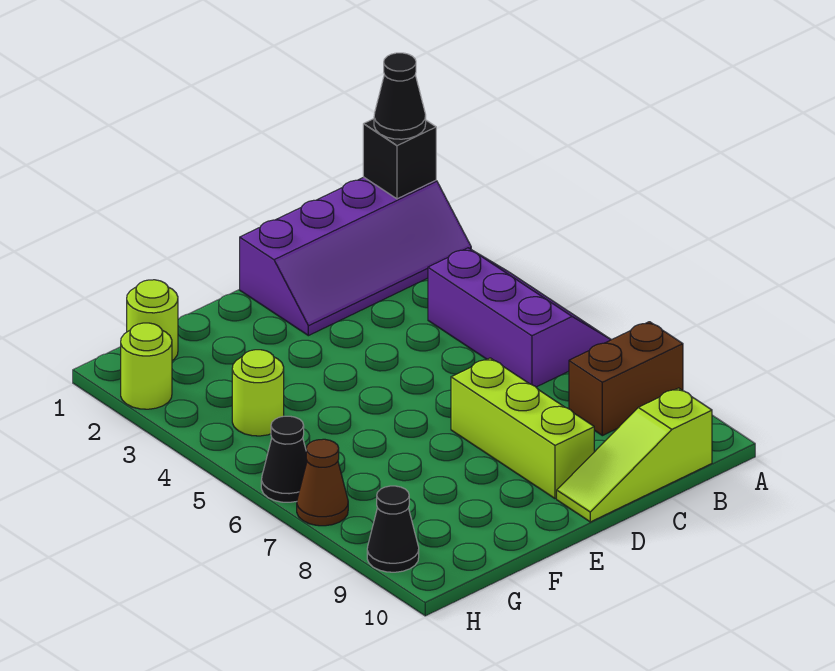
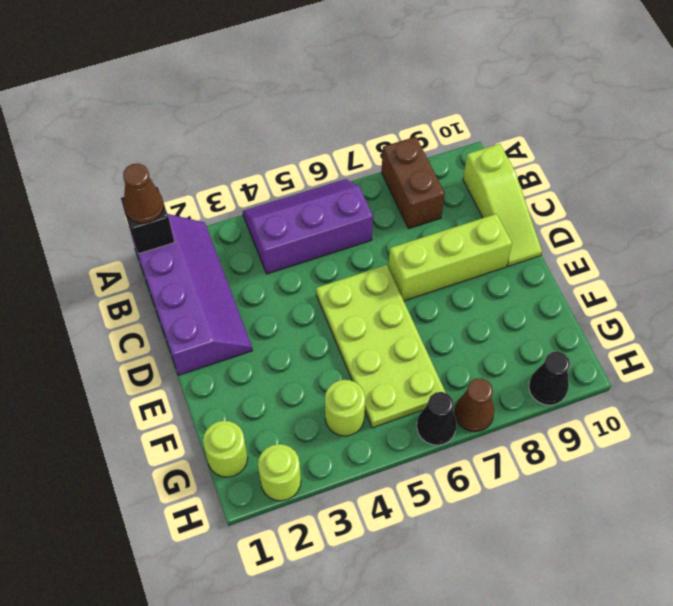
black 1x1 cone [374,53,426,139] -> brown 1x1 cone [123,164,164,223]
none -> lime 2x4 plate [316,265,446,428]

